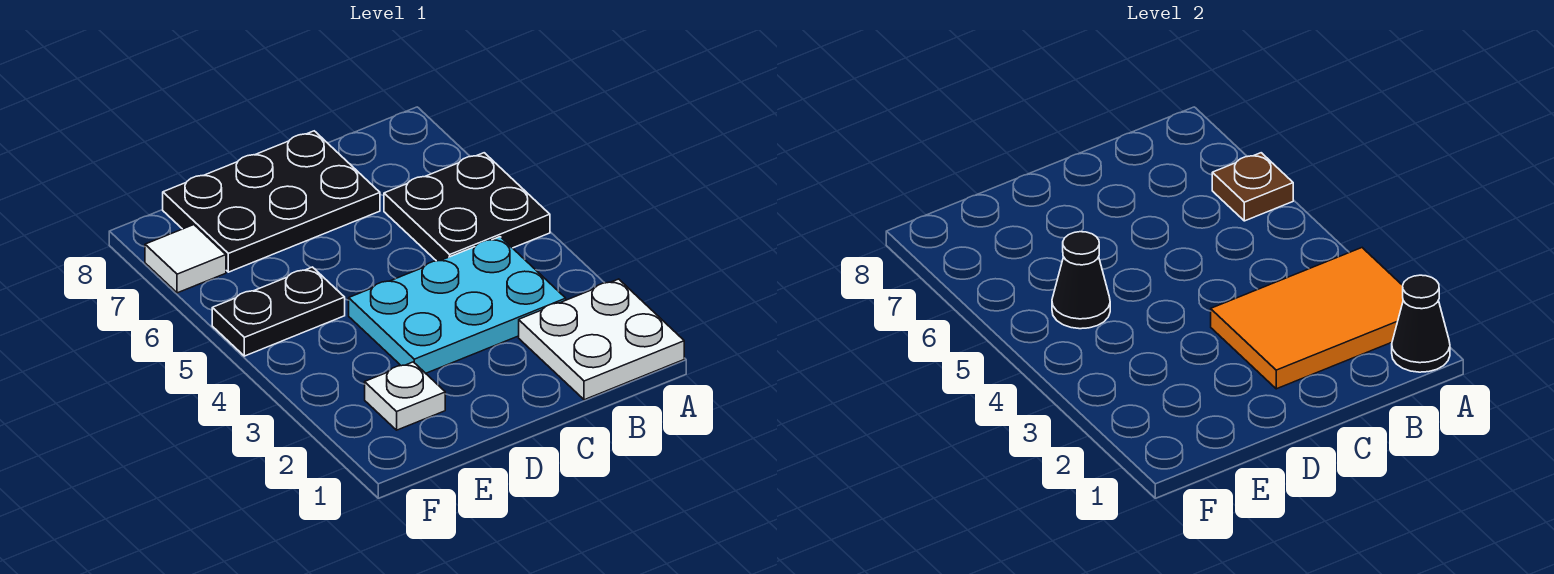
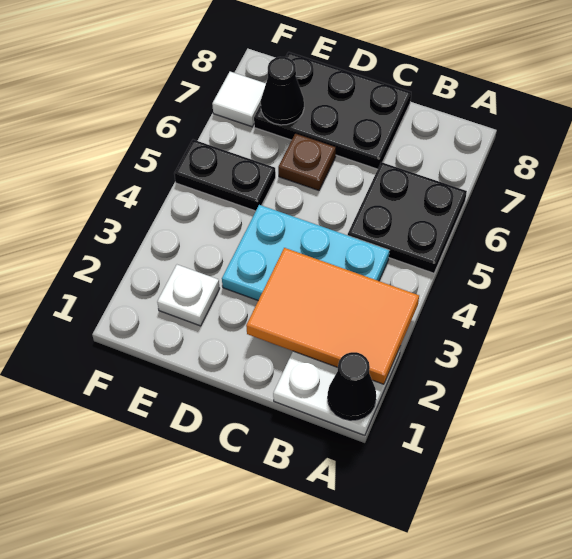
brown 1x1 plate [1212,153,1293,221] -> brown 1x1 plate moved to [278,133,336,190]
black 1x1 cone [1052,232,1110,329] -> black 1x1 cone moved to [261,57,304,125]

